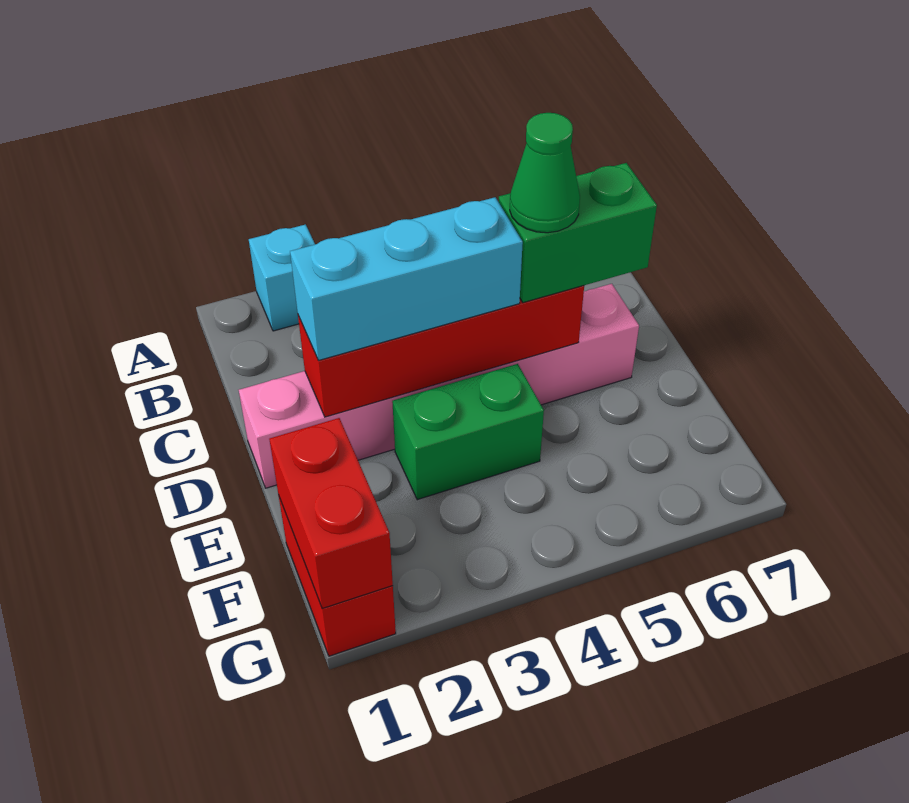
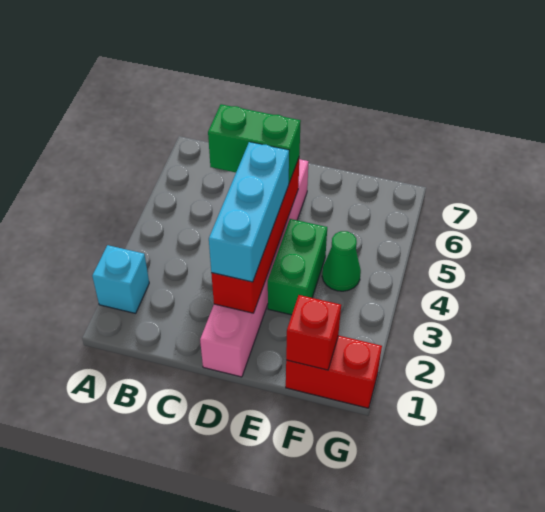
green 1x2 brick [499,163,657,303] -> green 1x2 brick turned to [208,104,301,183]
green 1x1 cone [510,113,580,233] -> green 1x1 cone moved to [322,231,361,291]
red 1x2 brick [269,418,393,609] -> red 1x1 brick [286,295,341,370]

